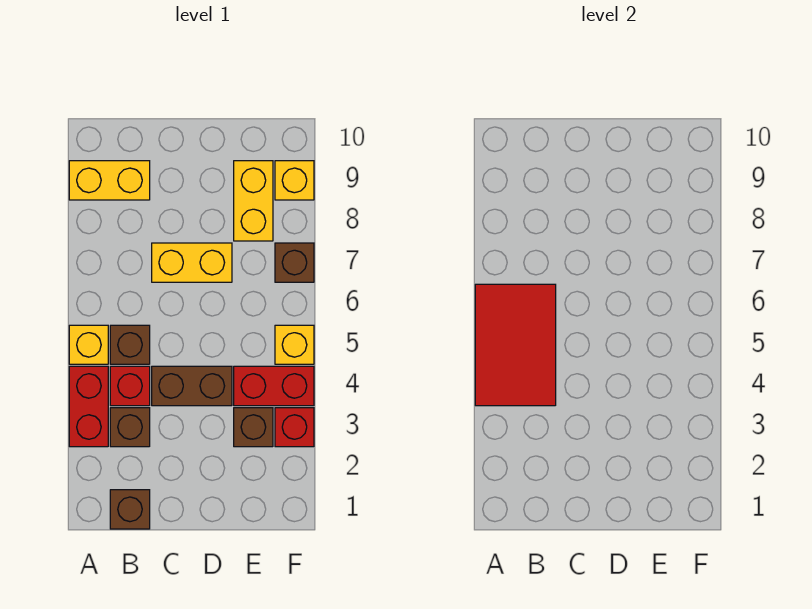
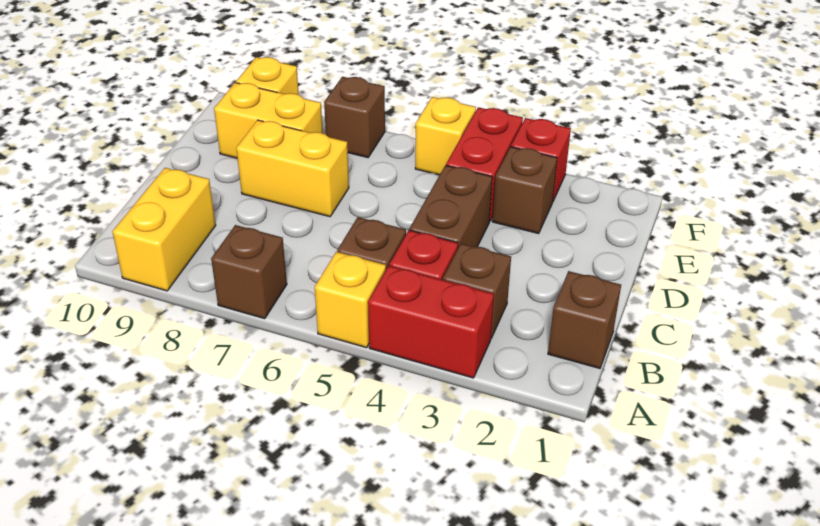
red 2x3 tile [475,284,556,406] -> none
none -> brown 1x1 brick [211,225,287,319]
yellow 1x2 brick [152,243,232,282] -> yellow 1x2 brick turned to [236,120,349,217]

